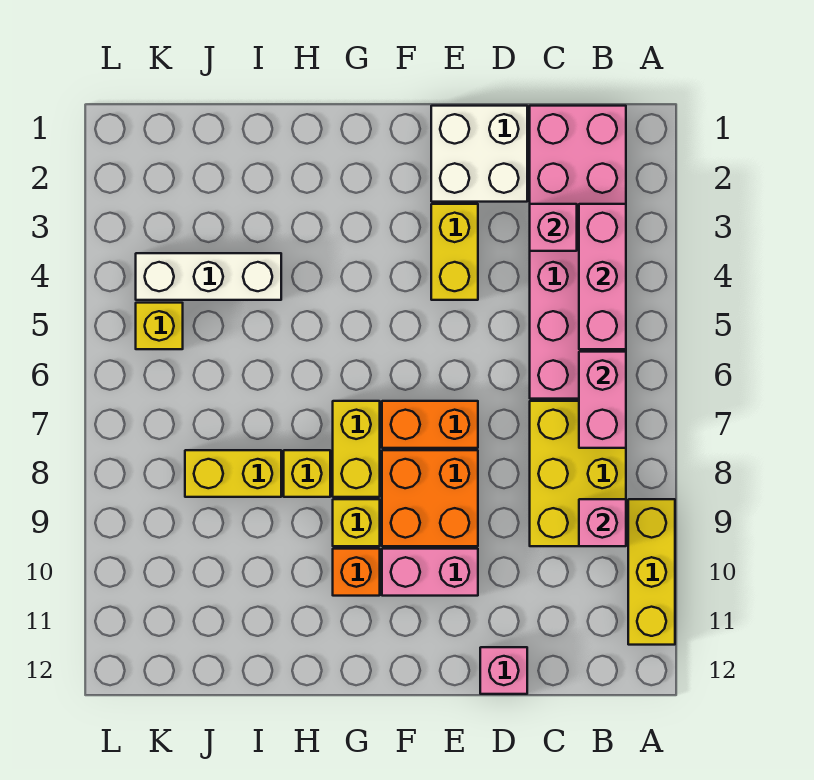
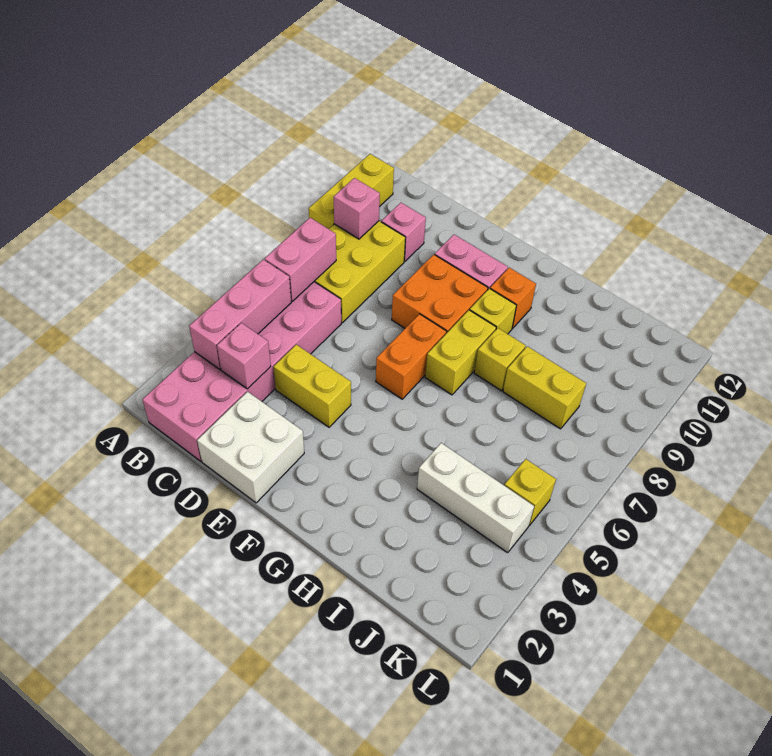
pink 1x1 brick [480,647,527,694] -> pink 1x1 brick moved to [381,203,426,261]
yellow 1x2 brick [431,204,478,300] -> yellow 1x2 brick turned to [273,345,351,427]
orange 1x2 brick [382,401,478,448] -> orange 1x2 brick turned to [376,314,447,399]

